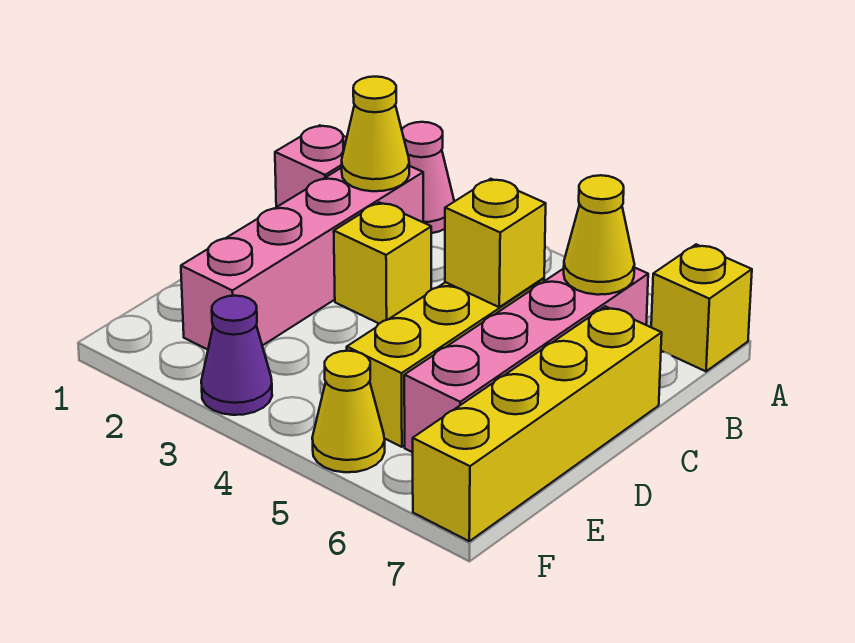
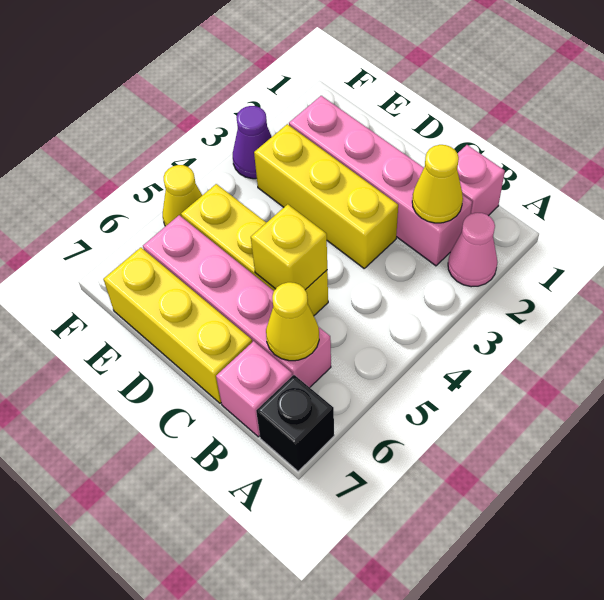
yellow 1x1 brick [651,244,752,371] -> black 1x1 brick [256,375,334,471]
none -> pink 1x1 brick [216,341,292,437]
yellow 1x1 brick [334,202,431,324] -> yellow 1x3 brick [254,124,398,268]
yellow 1x4 brick [413,306,662,541] -> yellow 1x3 brick [103,248,252,403]

